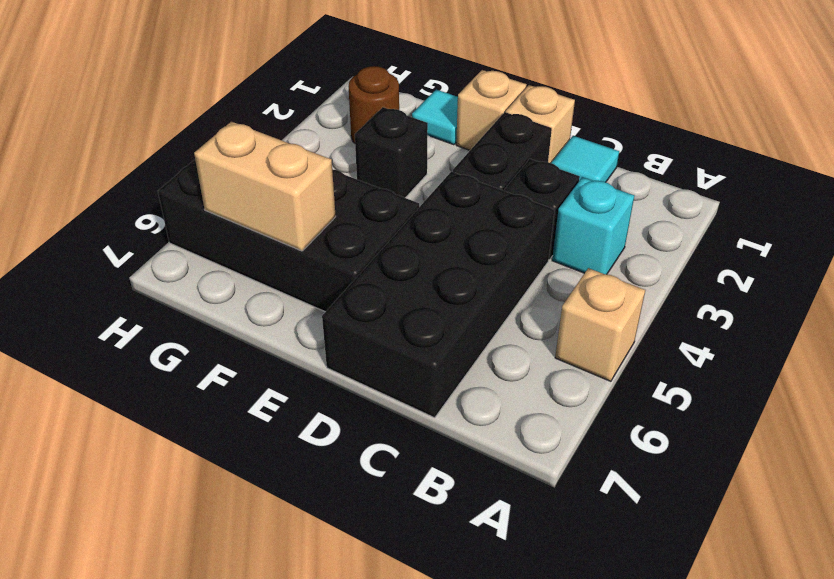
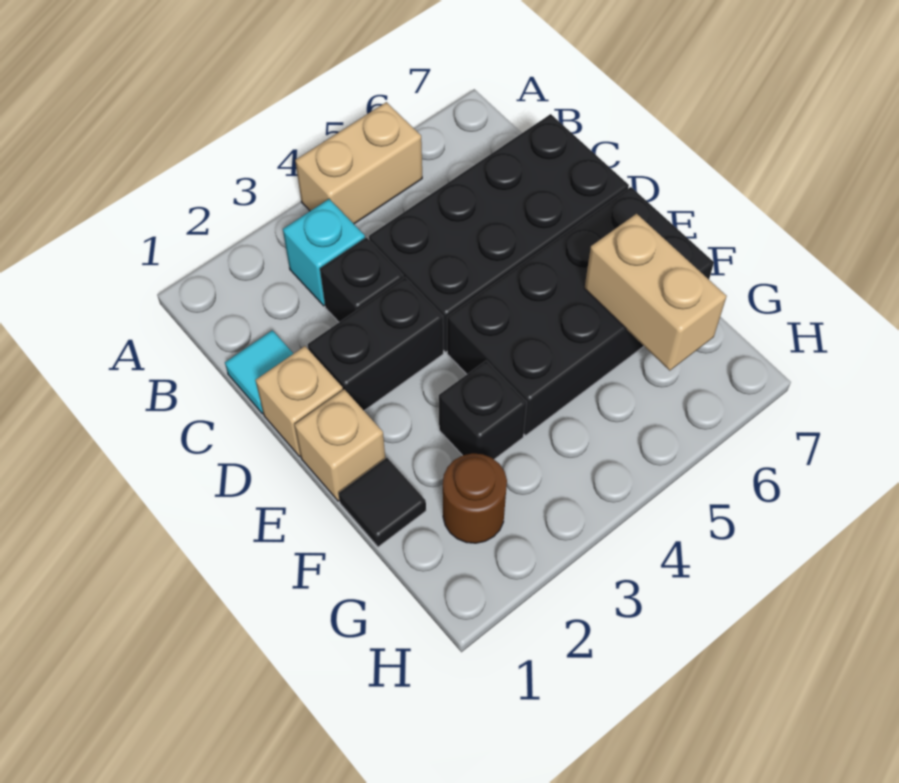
tan 1x1 brick [555,268,645,381] -> tan 1x2 brick [295,102,422,224]
black 2x4 brick [158,160,419,312] -> black 2x4 brick turned to [447,187,714,435]
cyan 1x1 tile [412,90,458,145] -> black 1x1 tile [338,458,426,547]

